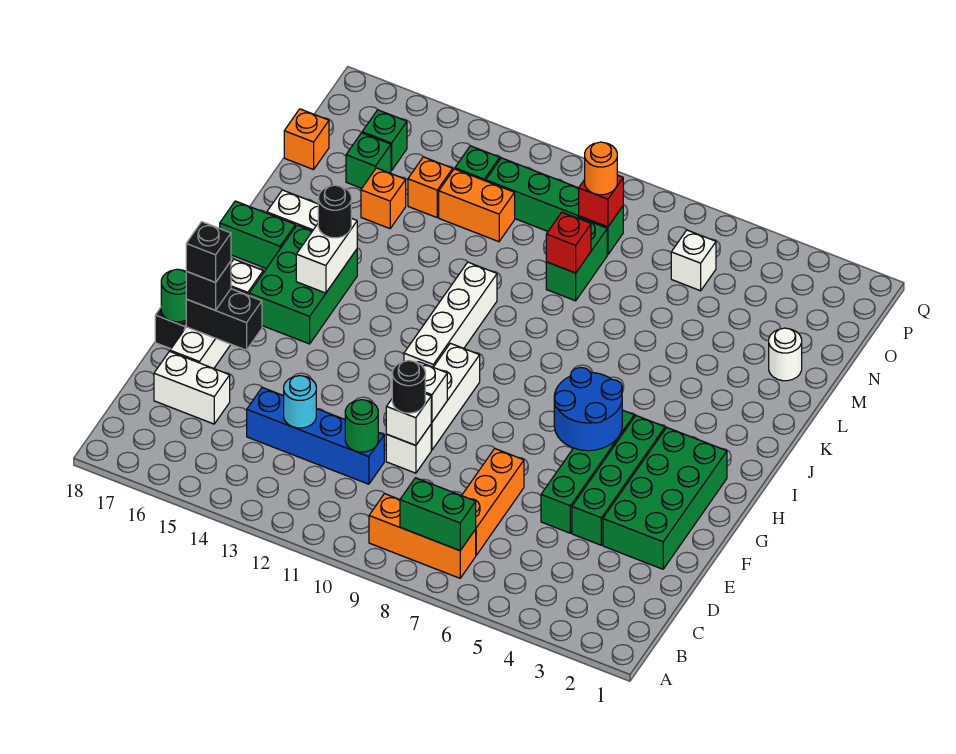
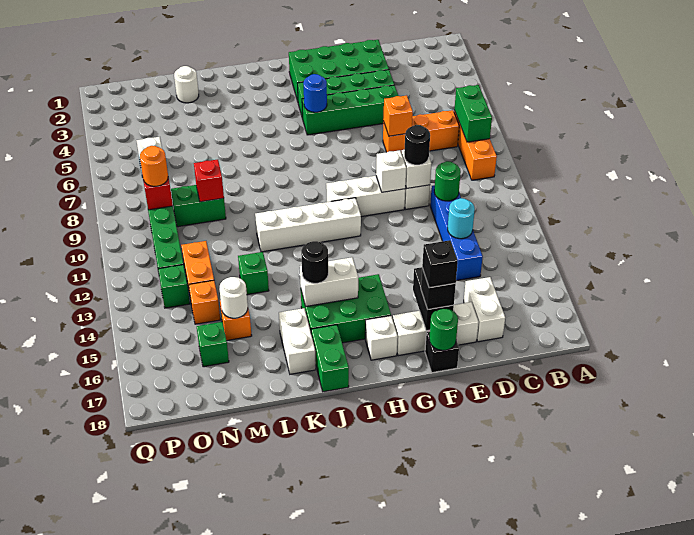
blue 2x2 round brick [554,367,622,451] -> blue 1x1 round brick [303,74,327,112]
none -> white 1x1 round brick [220,277,248,318]
orange 1x1 brick [284,109,329,170] -> orange 1x1 brick moved to [383,95,413,136]
green 1x1 brick [362,110,407,171] -> green 1x1 brick moved to [238,252,269,295]

